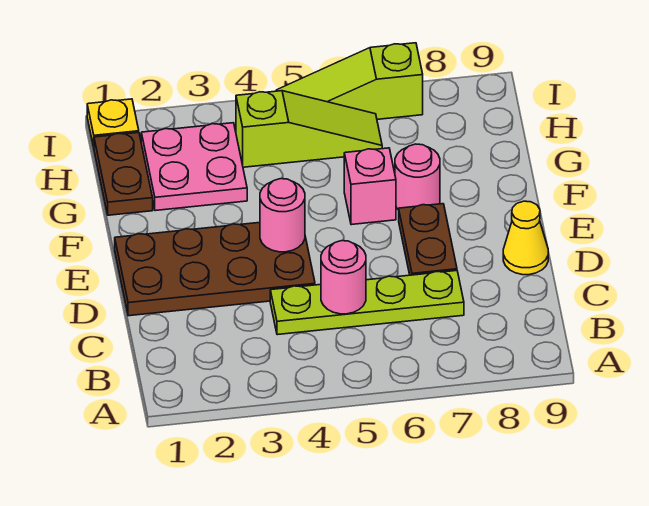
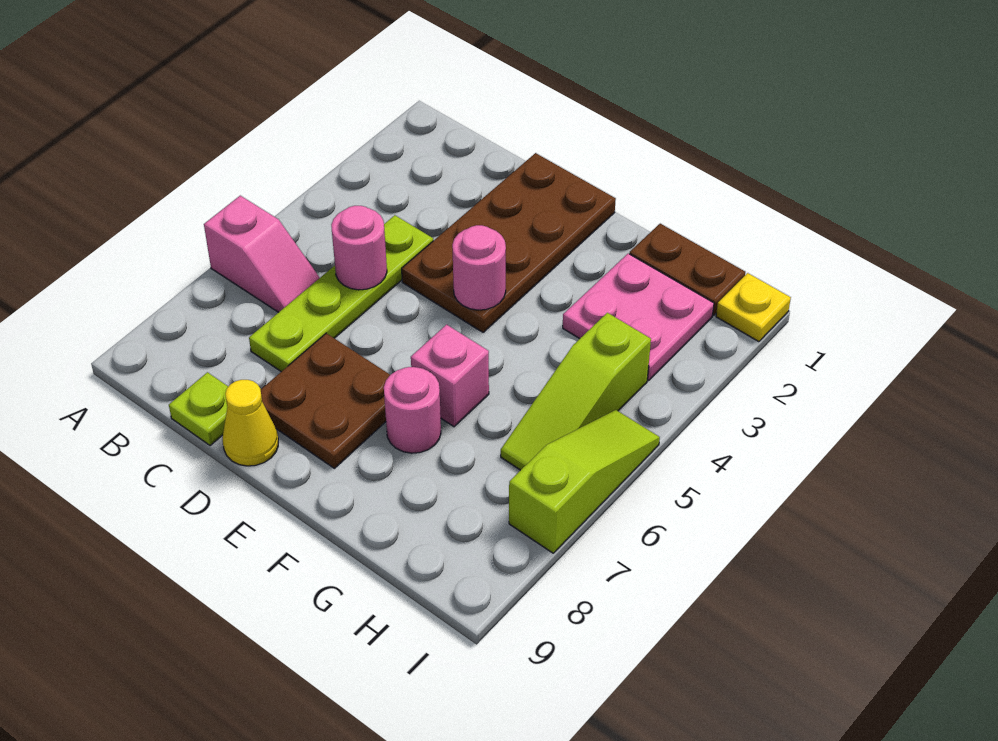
none -> pink 1x2 slope [204,196,320,312]
none -> lime 1x1 plate [169,372,228,446]
brown 1x2 plate [399,204,457,275] -> brown 2x2 plate [261,333,390,468]

